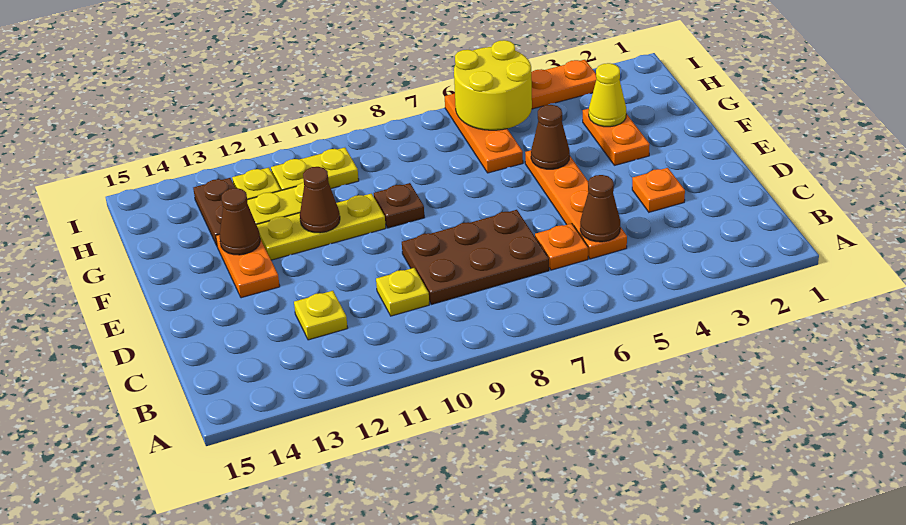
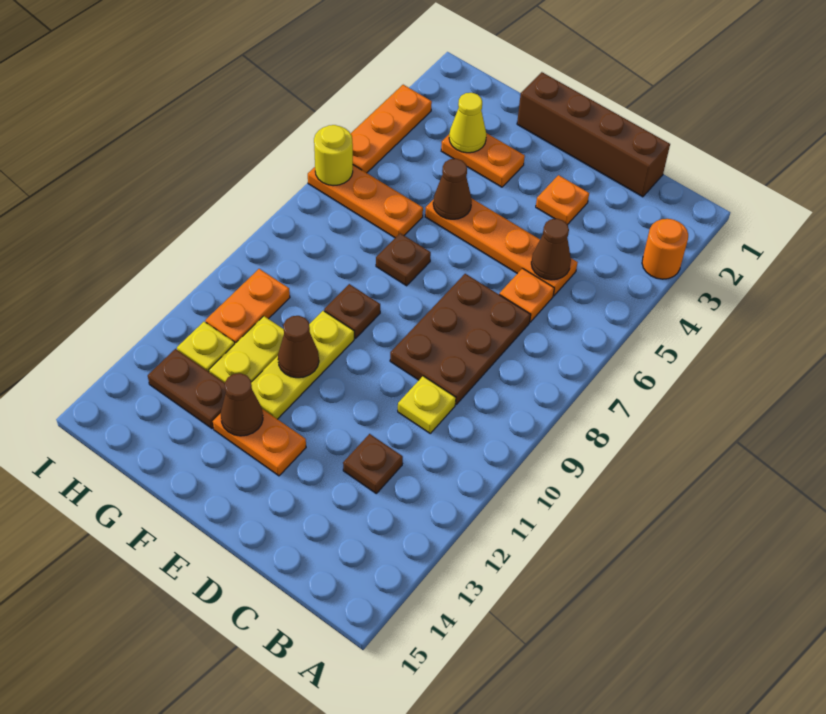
none -> orange 1x1 round brick [642,219,688,279]
none -> brown 1x4 brick [517,72,670,197]
yellow 1x1 plate [294,291,348,340] -> brown 1x1 plate [343,434,403,493]
none -> brown 1x1 plate [376,233,431,286]
yellow 2x2 round brick [454,40,532,130] -> yellow 1x1 round brick [314,125,353,186]
yellow 1x2 plate [271,148,359,191] -> orange 1x2 plate [205,269,290,343]

